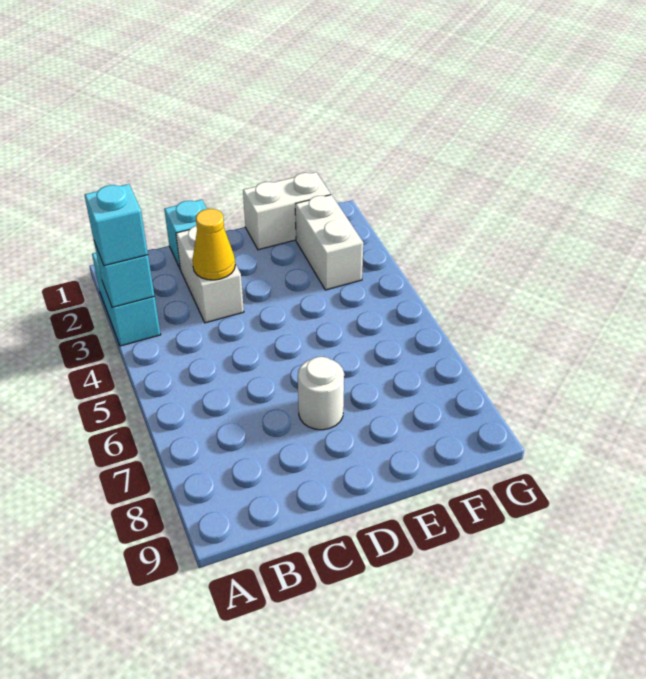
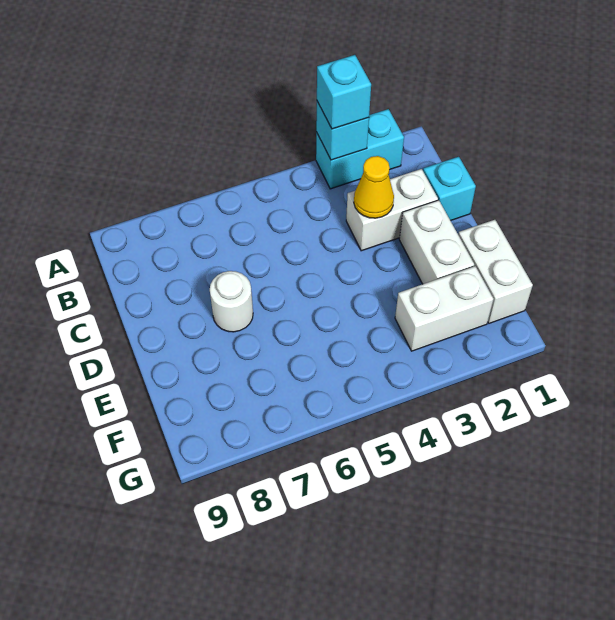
none -> white 1x2 brick [399,200,474,284]

